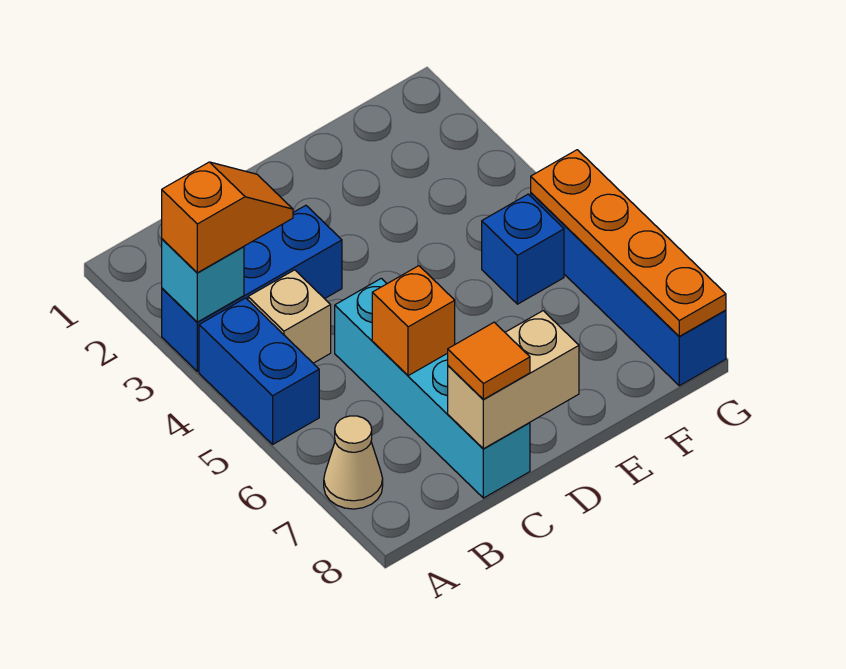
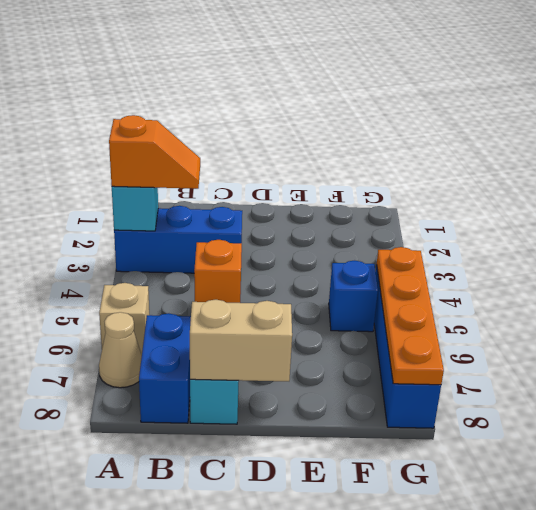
blue 1x2 brick [199,298,319,444] -> blue 1x2 brick moved to [139,313,191,423]
tan 1x1 brick [248,270,331,363] -> tan 1x1 brick moved to [99,283,149,355]
orange 1x1 tile [448,322,530,399] -> none

